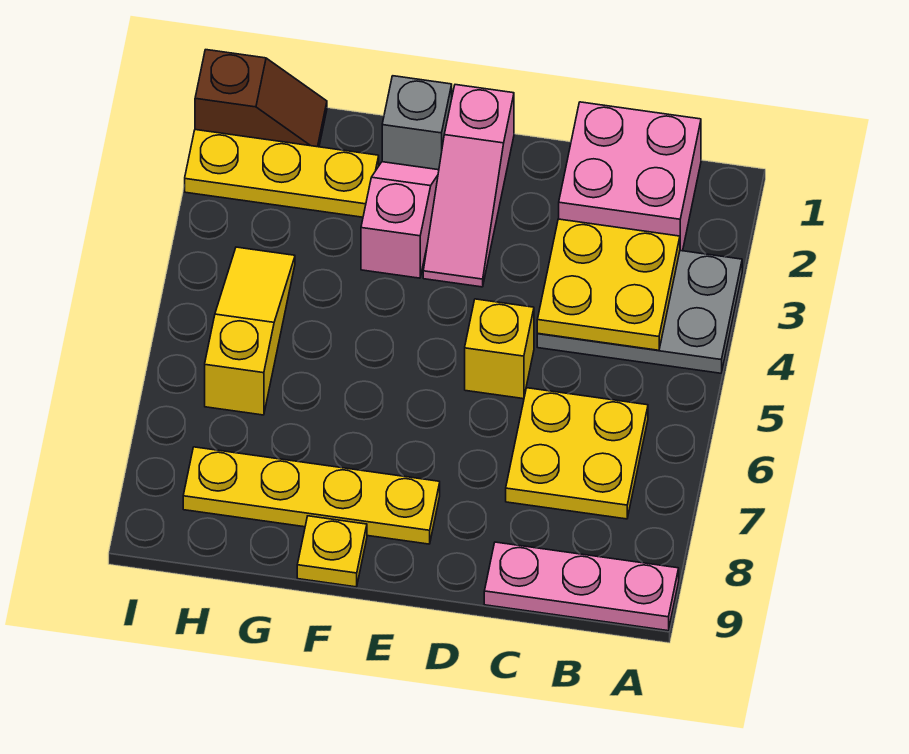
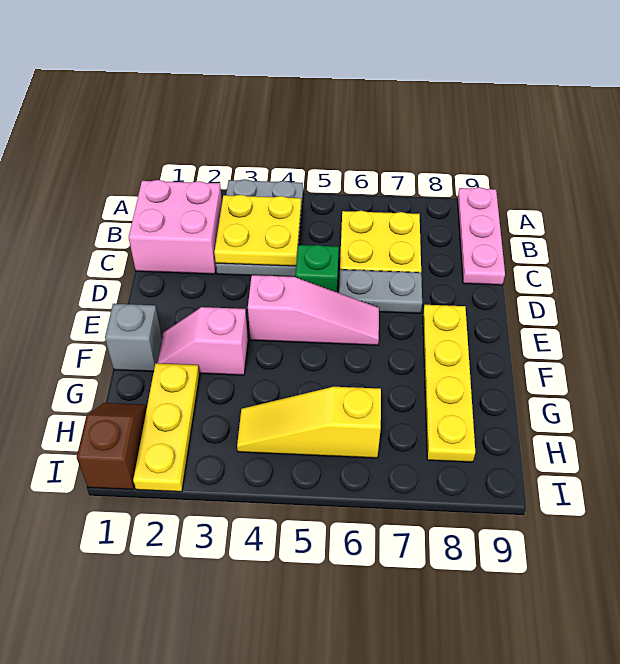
yellow 1x1 brick [465,299,534,399] -> green 1x1 brick [296,245,339,292]
none -> grey 1x2 plate [339,270,422,314]
pink 1x3 slope [423,85,514,287] -> pink 1x3 slope moved to [248,275,379,345]
yellow 1x1 plate [297,516,367,587] -> none

